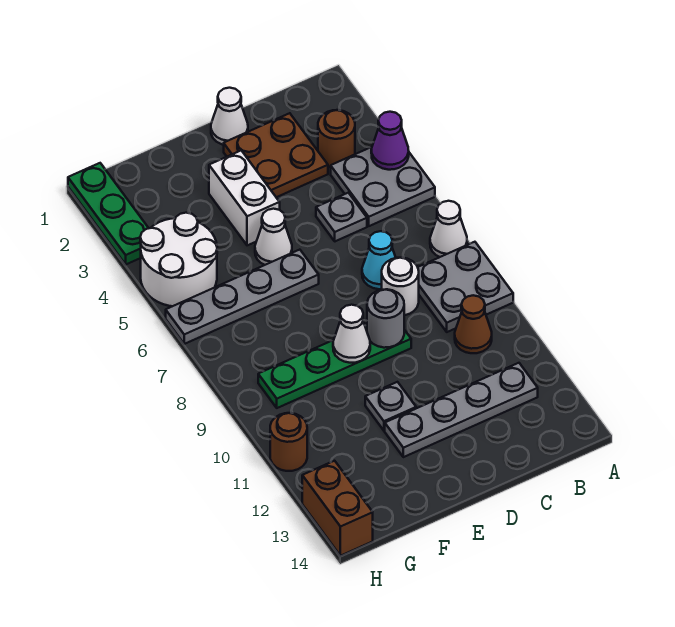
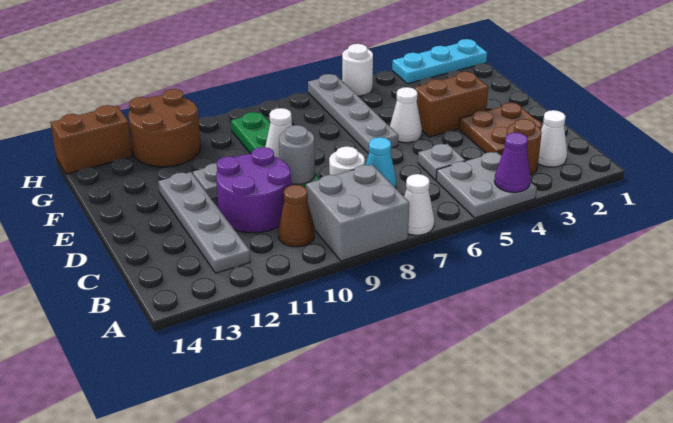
grey 2x2 plate [418,242,513,332] -> grey 2x2 brick [306,165,409,261]
none -> purple 2x2 round brick [216,147,291,233]
white 1x1 cone [211,88,248,145] -> white 1x1 cone moved to [538,110,567,167]
white 1x2 brick [209,151,280,245] -> brown 1x2 brick [414,72,488,137]
white 2x2 round brick [140,213,217,306] -> white 1x1 round brick [342,44,373,96]
green 1x3 plate [68,163,149,264] -> cyan 1x3 plate [392,39,487,84]
brown 1x1 round brick [270,413,307,471] -> brown 2x2 round brick [128,89,201,167]

